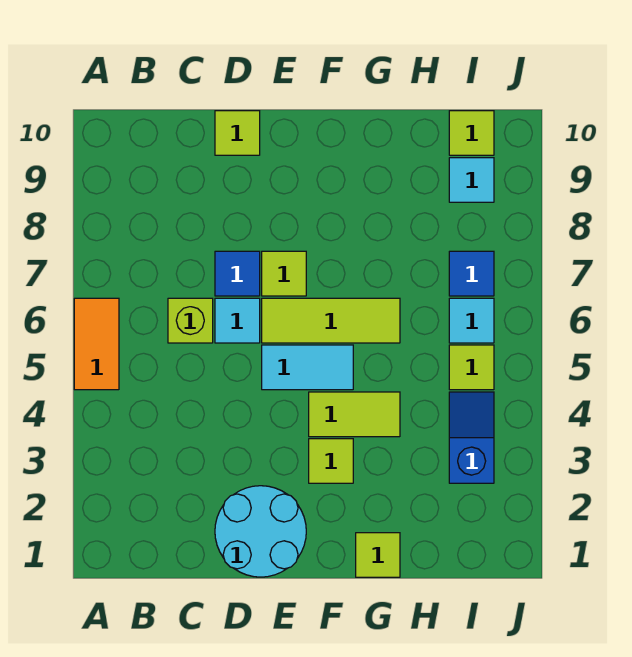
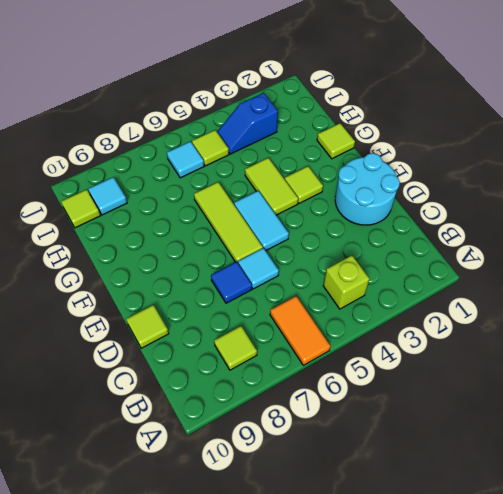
orange 1x2 tile [74,298,119,390] -> orange 1x2 tile turned to [270,296,330,365]
lime 1x1 brick [168,298,213,343] -> lime 1x1 brick moved to [323,255,370,309]
lime 1x1 tile [262,251,306,296] -> lime 1x1 tile moved to [214,326,257,370]
blue 1x1 tile [449,251,494,296] -> none

